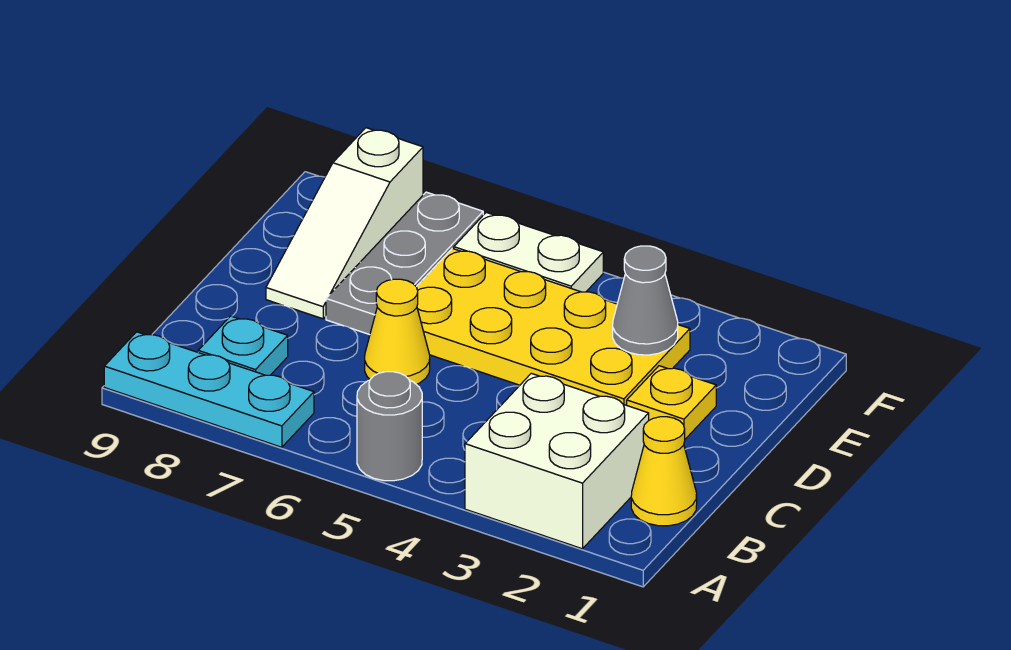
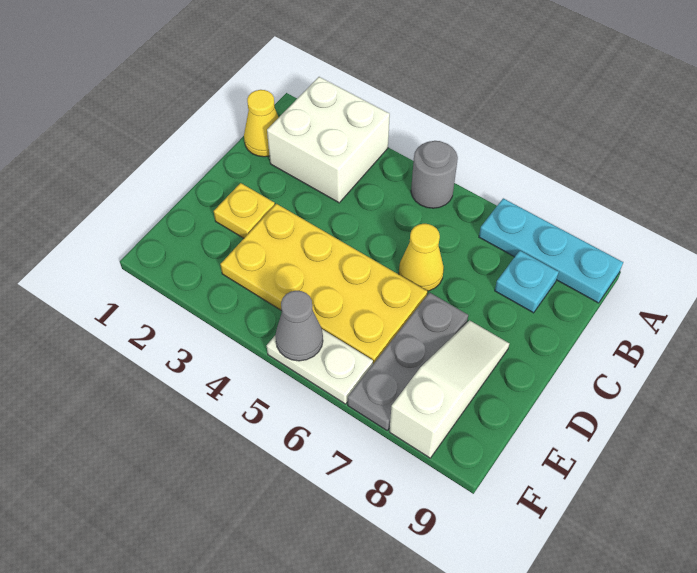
grey 1x1 cone [613,246,678,355] -> grey 1x1 cone moved to [275,291,323,361]

